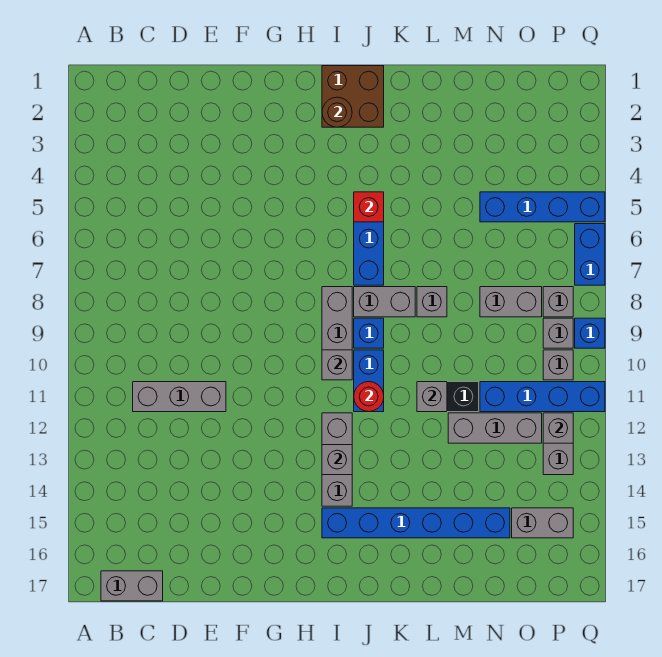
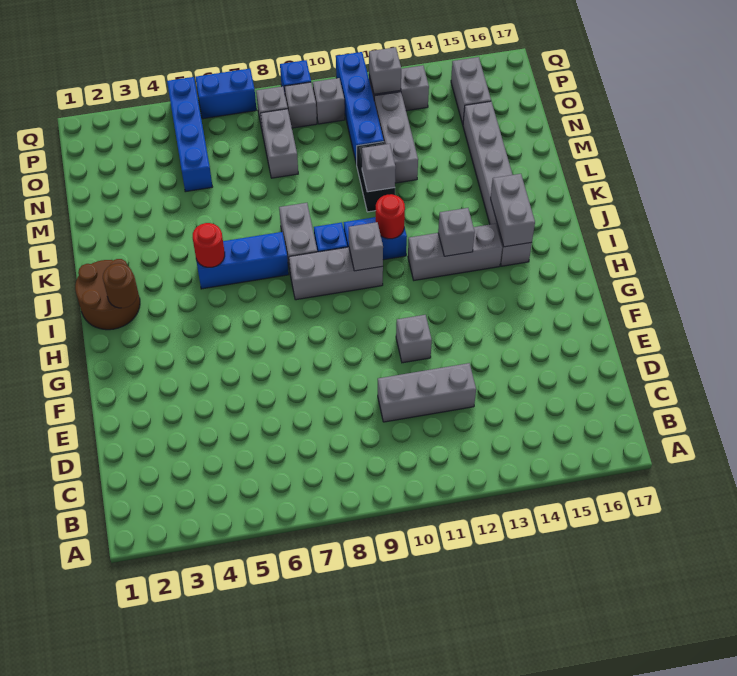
grey 1x2 brick [101,571,163,601] -> grey 1x2 brick moved to [491,174,535,247]
grey 1x3 brick [133,382,226,412] -> grey 1x3 brick turned to [378,363,476,422]
brown 2x2 brick [322,66,384,127] -> brown 2x2 round brick [75,259,140,330]
blue 1x6 brick [322,508,510,538] -> grey 1x6 brick [463,101,532,266]
red 1x1 brick [354,192,384,222] -> red 1x1 round brick [193,223,225,267]
grey 1x1 brick [417,287,447,317] -> grey 1x1 brick moved to [396,315,432,363]

